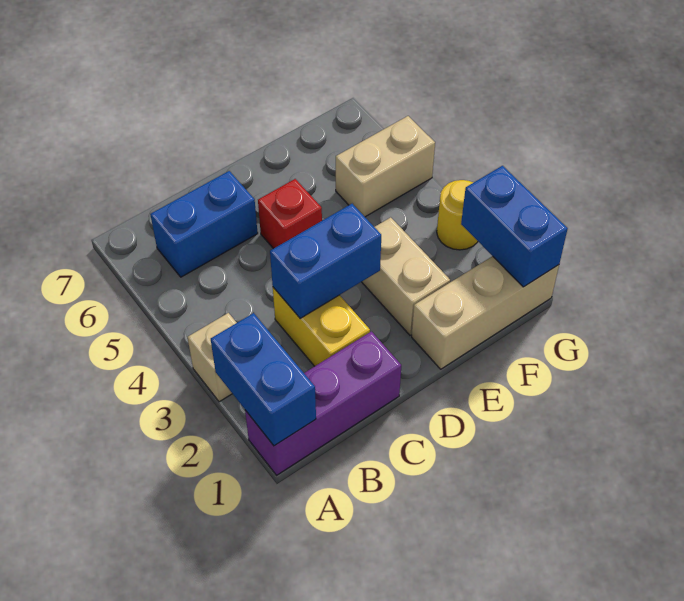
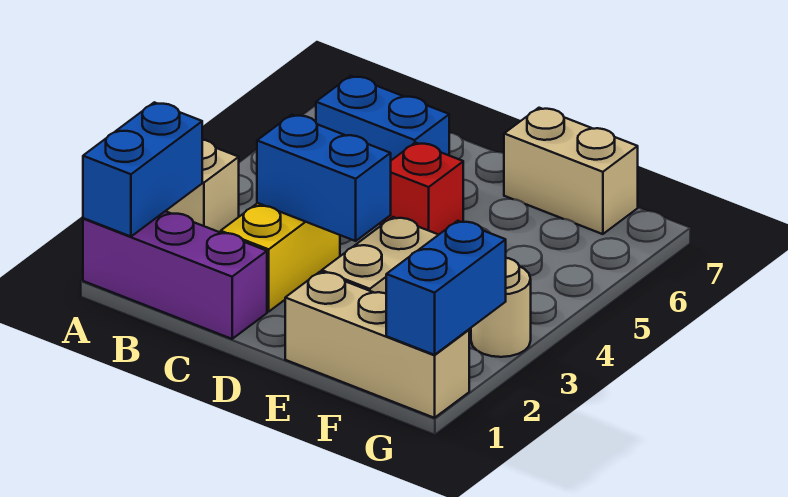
tan 1x2 brick [336,116,435,217] -> tan 1x2 brick moved to [504,108,638,234]
yellow 1x1 round brick [437,180,478,250] -> tan 1x1 round brick [471,258,531,357]

